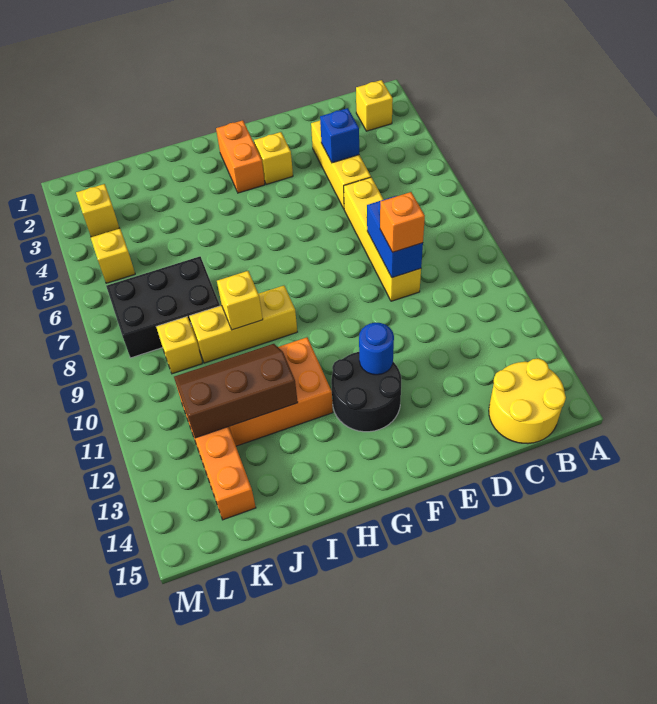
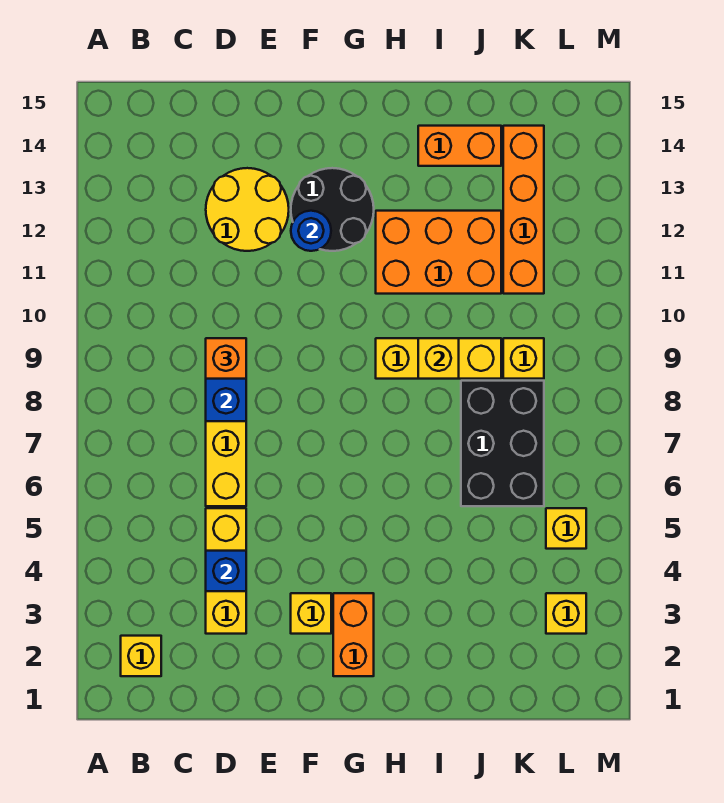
yellow 2x2 round brick [489,359,566,444] -> yellow 2x2 round brick moved to [206,168,289,251]
brown 2x3 slope [174,344,298,438] -> none
none -> orange 1x2 brick [418,126,501,166]
black 2x3 brick [106,257,220,358] -> black 2x3 brick turned to [461,381,544,506]

